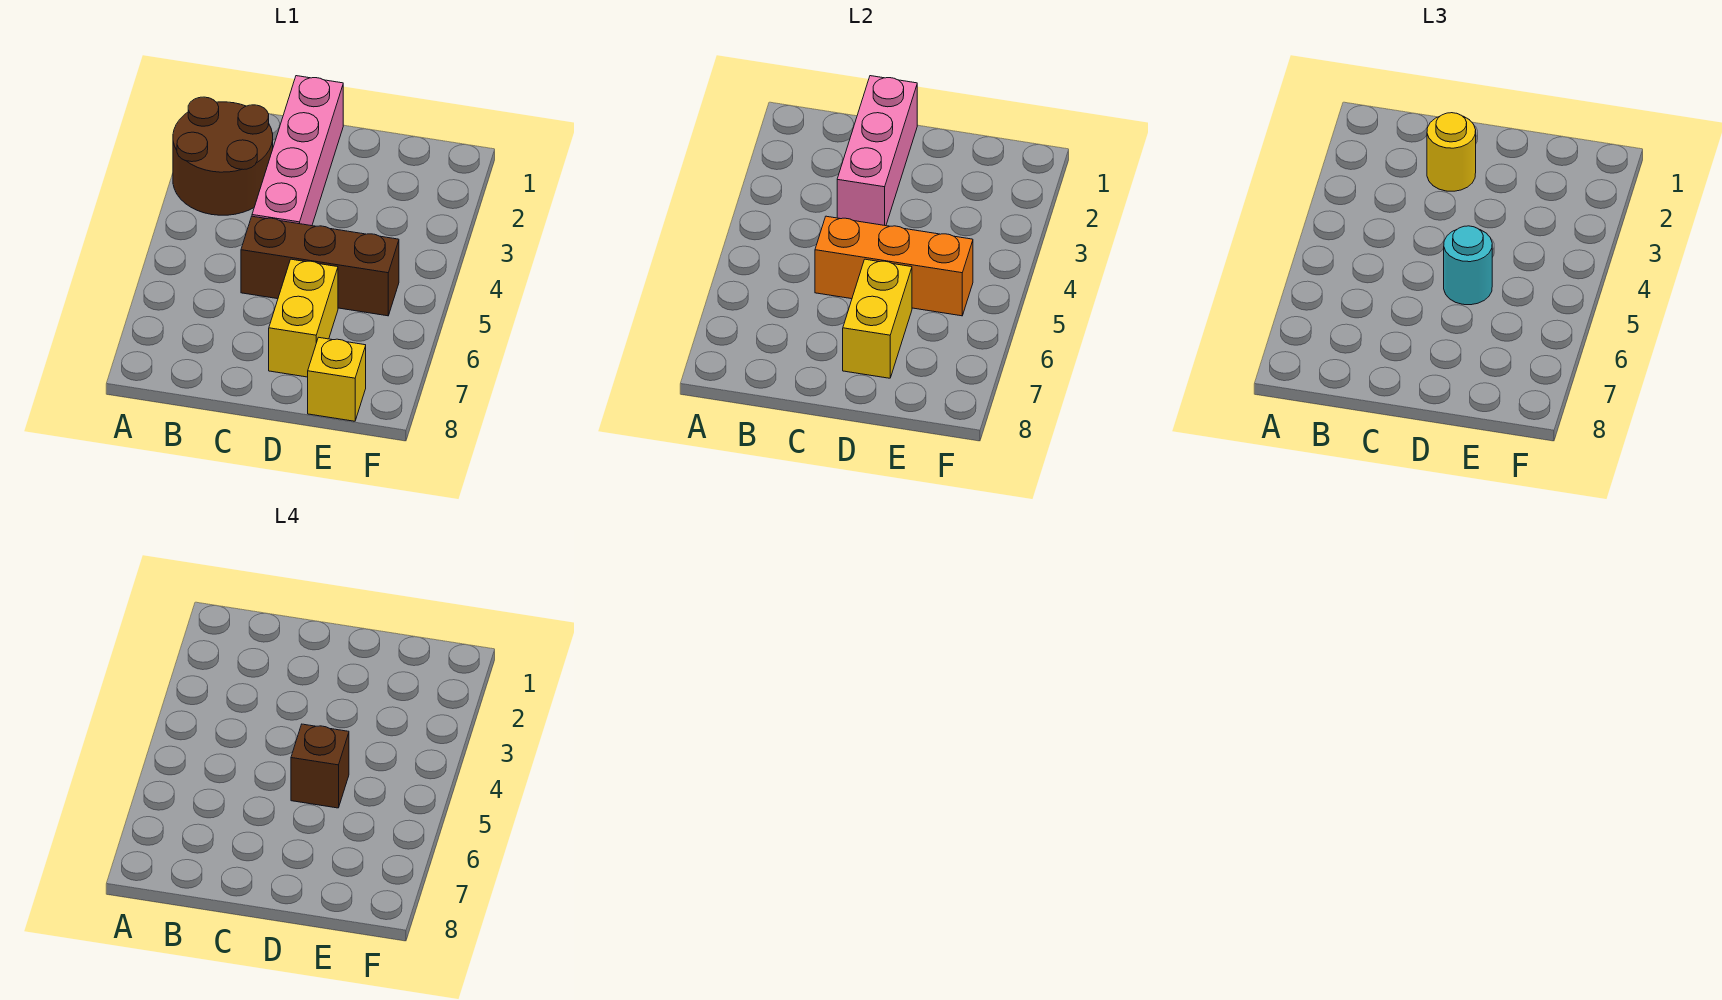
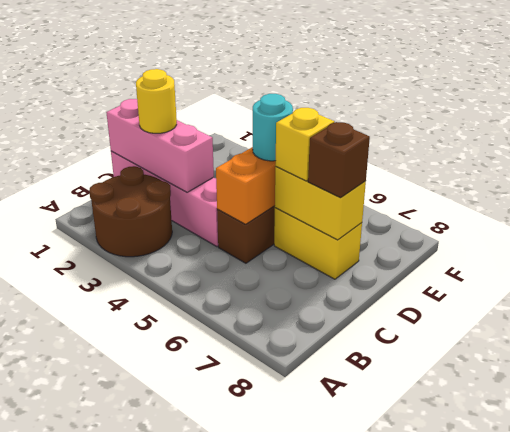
brown 1x1 brick [291,724,349,808] -> brown 1x1 brick moved to [308,122,370,198]
yellow 1x1 brick [308,337,366,421] -> yellow 1x1 brick moved to [275,108,335,181]

